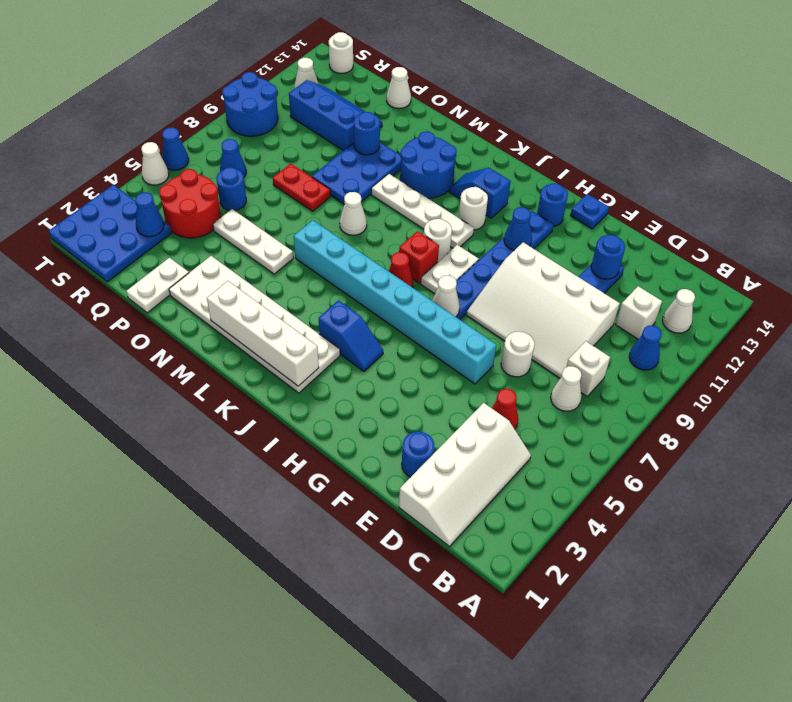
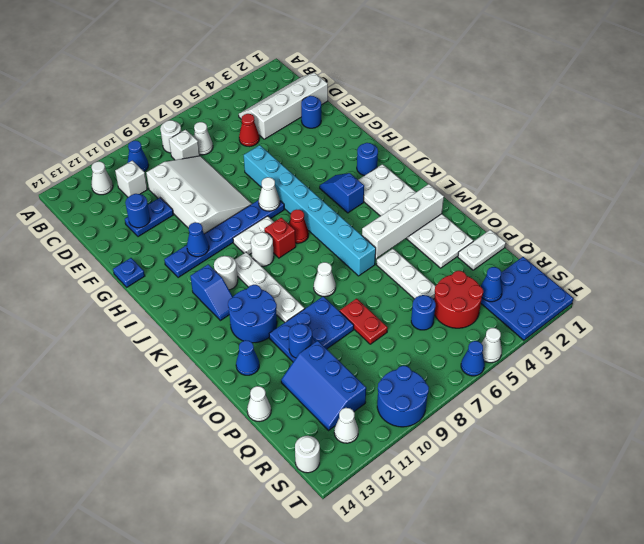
white 1x1 round brick [501,331,535,377] -> white 1x1 round brick moved to [160,120,181,153]
blue 1x1 round brick [537,183,568,226] -> blue 1x1 round brick moved to [357,143,378,176]
white 1x4 brick [207,281,319,386] -> white 1x4 brick turned to [362,184,444,258]
blue 1x1 cone [220,139,246,177] -> blue 1x1 cone moved to [236,340,259,375]

